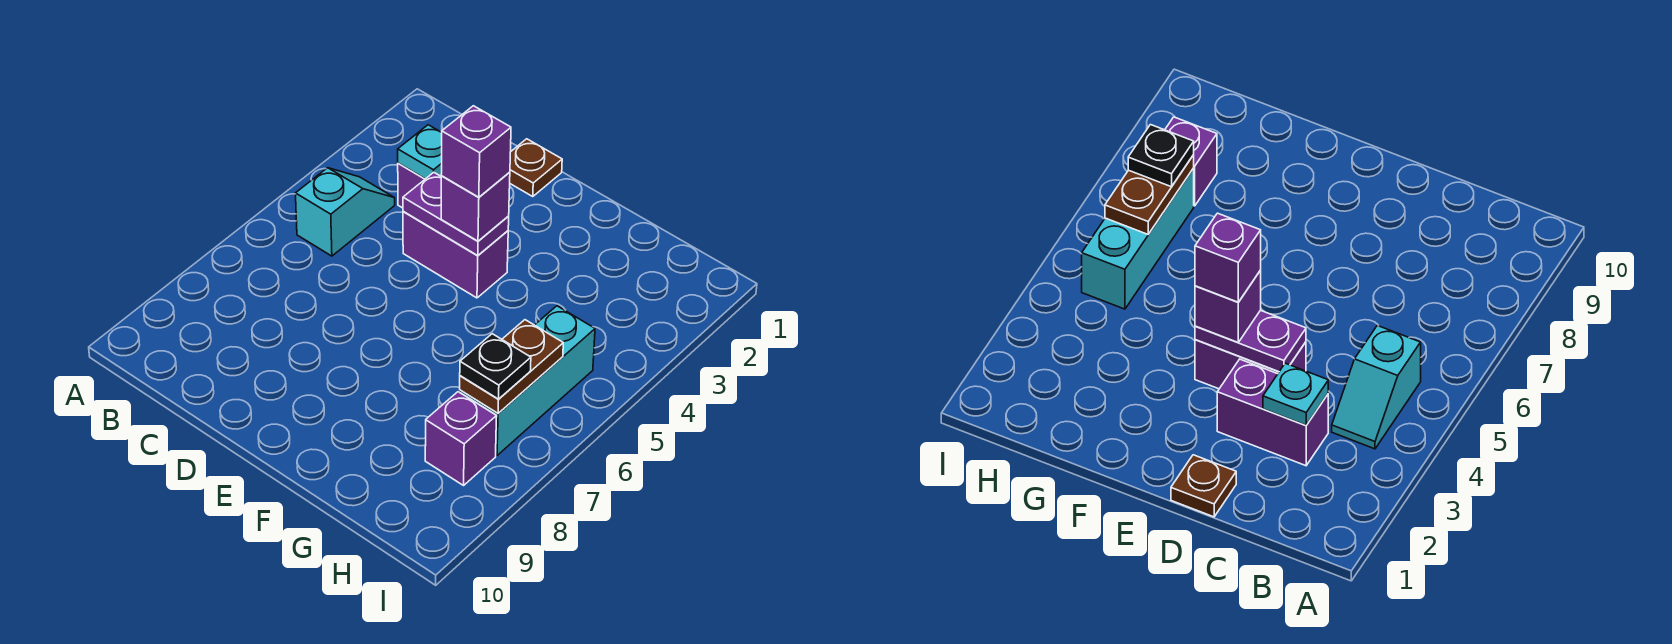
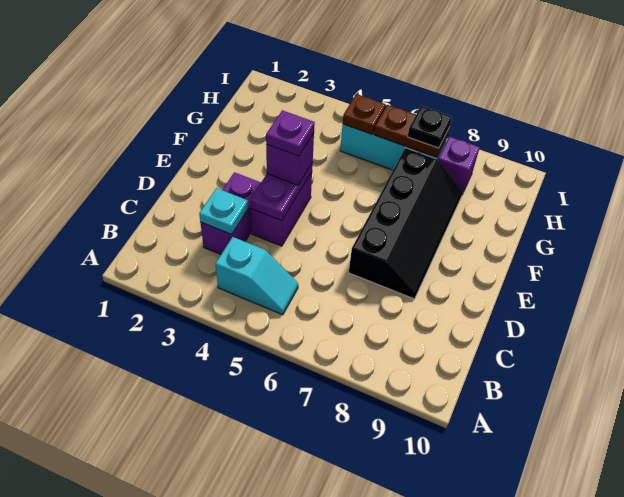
cyan 1x2 slope [296,168,395,256] -> cyan 1x2 slope turned to [216,237,298,315]
brown 1x1 plate [510,139,562,197] -> brown 1x1 plate moved to [343,94,386,134]
none -> black 2x4 slope [349,148,463,299]
purple 1x1 brick [441,106,511,197] -> purple 1x1 plate [266,110,315,156]

